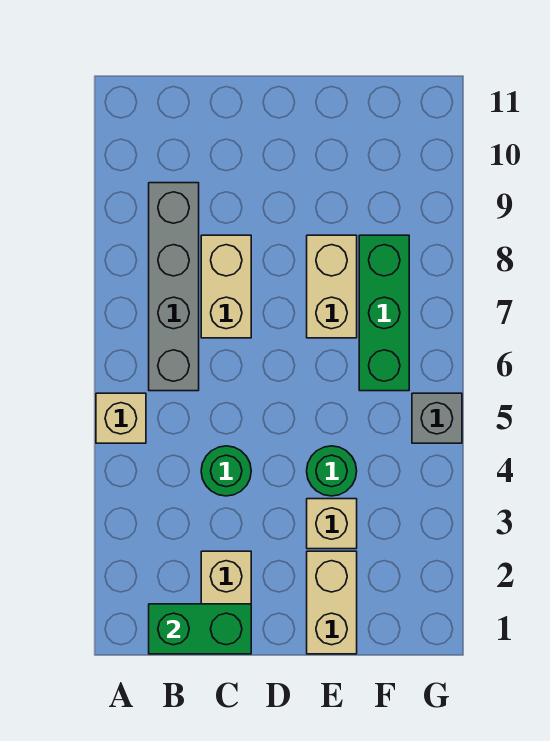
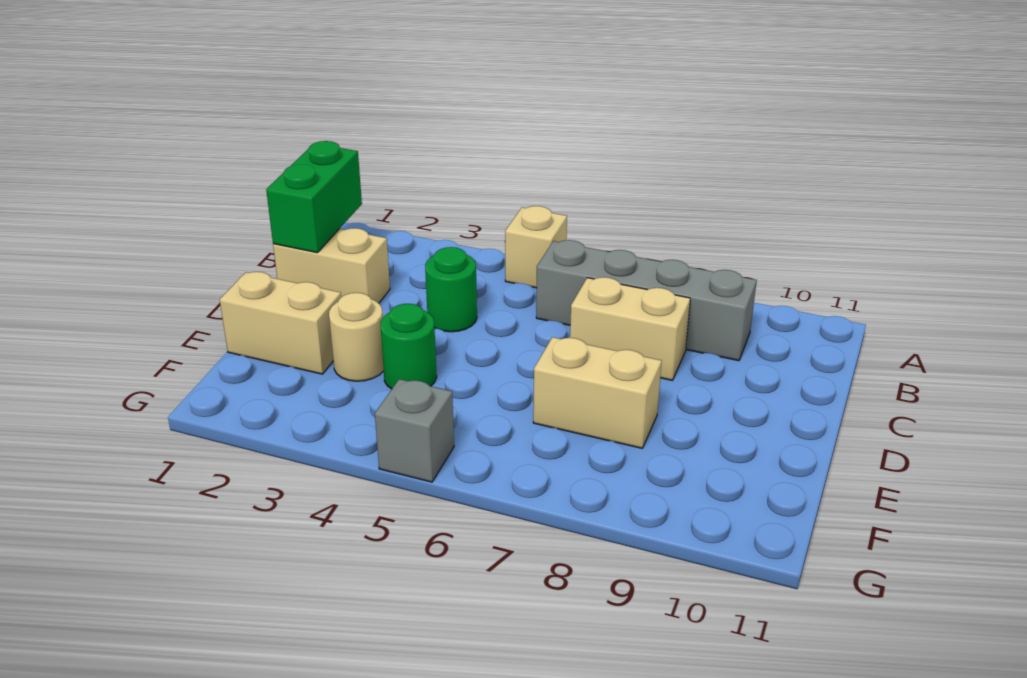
tan 1x1 brick [307,499,357,549] -> tan 1x1 round brick [329,293,384,381]
green 1x3 brick [359,235,409,391] -> none

